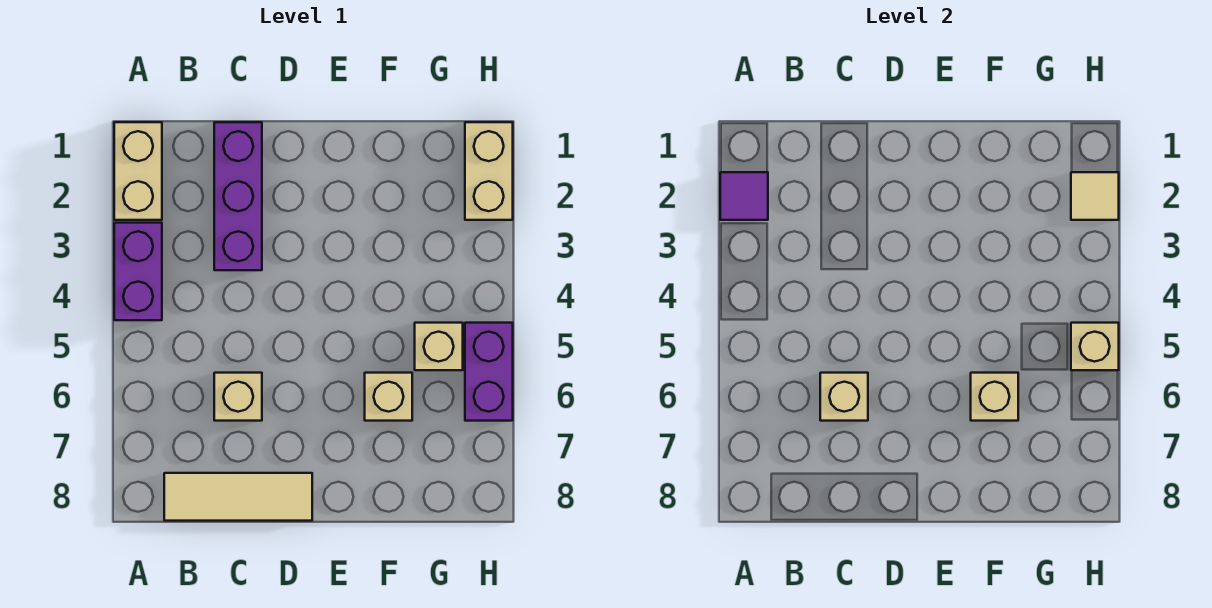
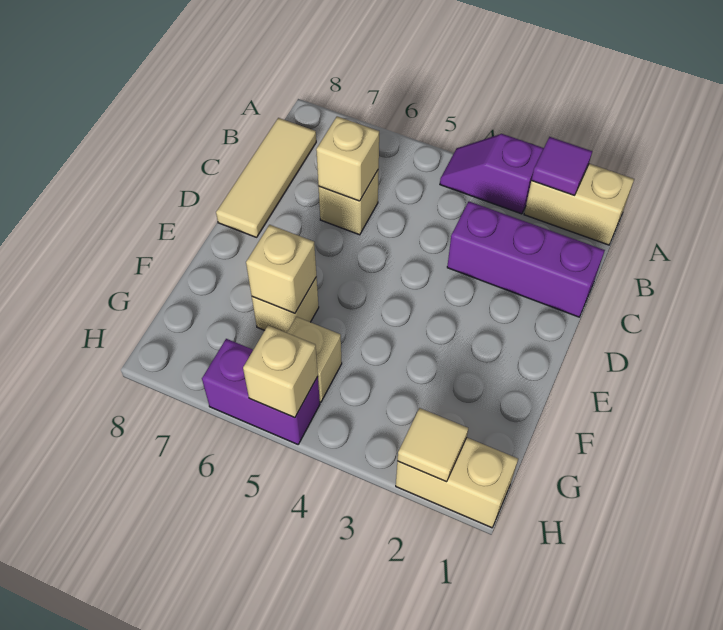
purple 1x2 brick [114,223,162,320] -> purple 1x2 slope [440,134,544,214]

